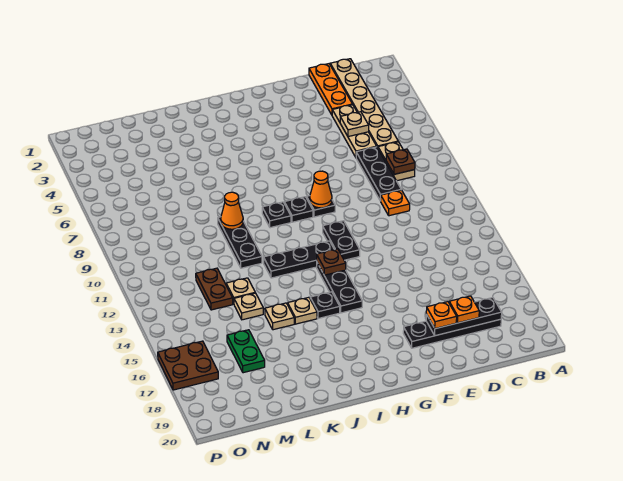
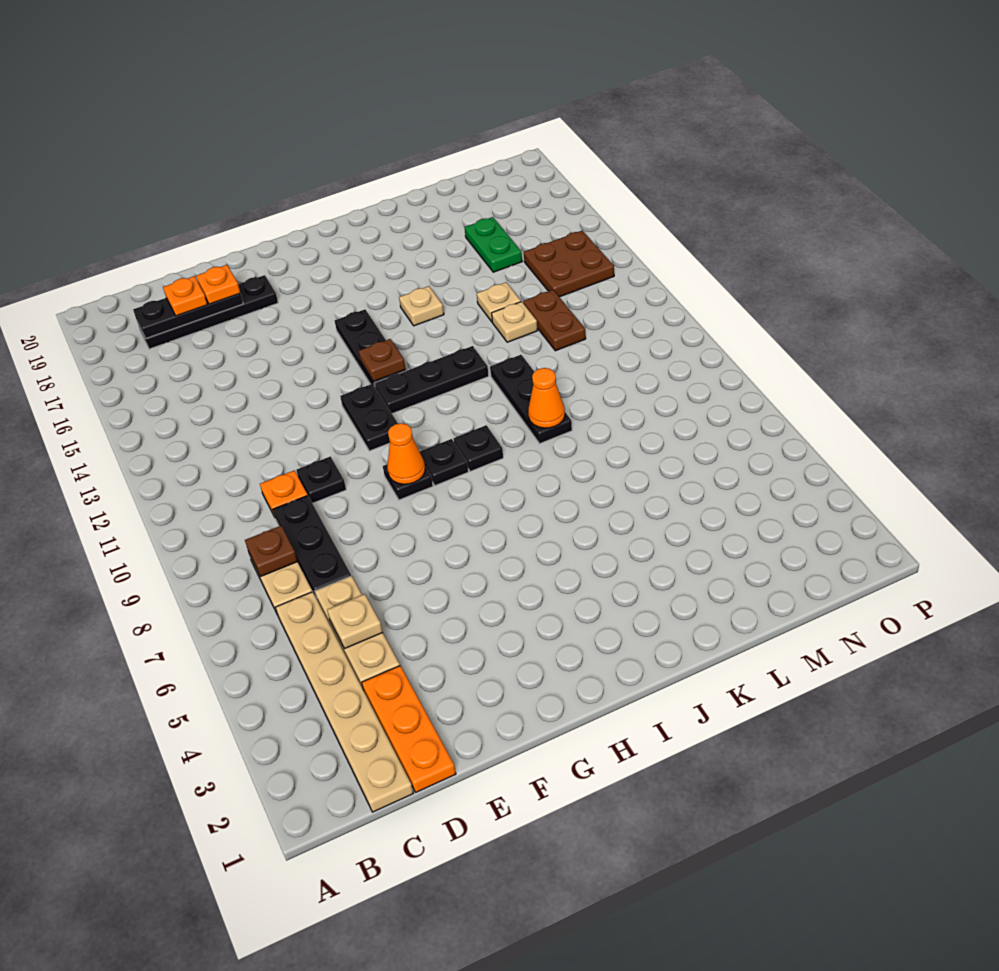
black 1x1 plate [310,292,340,319] -> black 1x1 plate moved to [297,456,346,503]
tan 1x1 plate [265,303,294,330] -> none
brown 2x2 plate [158,341,218,390] -> brown 2x2 plate moved to [524,231,614,297]

